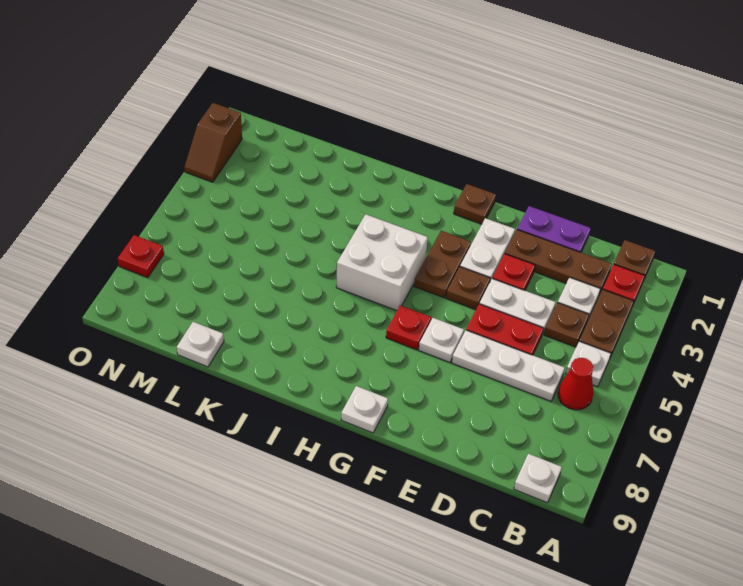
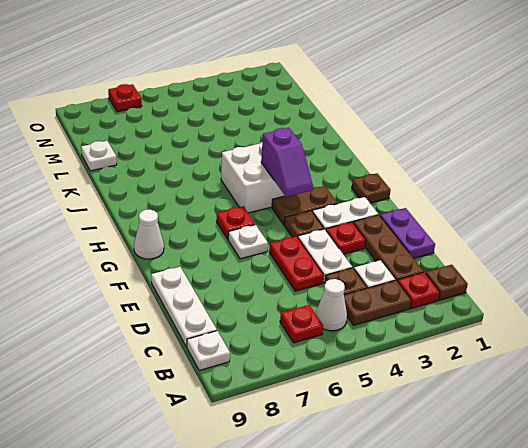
white 1x1 plate [566,341,611,387] -> white 1x1 cone [316,279,347,331]
red 1x1 cone [558,358,593,410] -> red 1x1 plate [280,305,323,343]
white 1x3 plate [452,330,565,401] -> white 1x3 plate moved to [151,267,217,347]
none -> purple 1x2 slope [261,128,313,197]
white 1x1 plate [341,386,388,433] -> white 1x1 cone [134,210,164,259]
brown 1x2 slope [184,103,242,182] -> none

